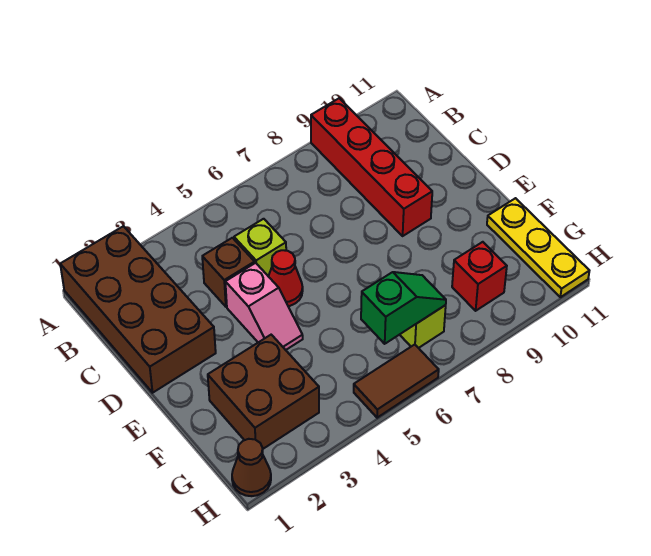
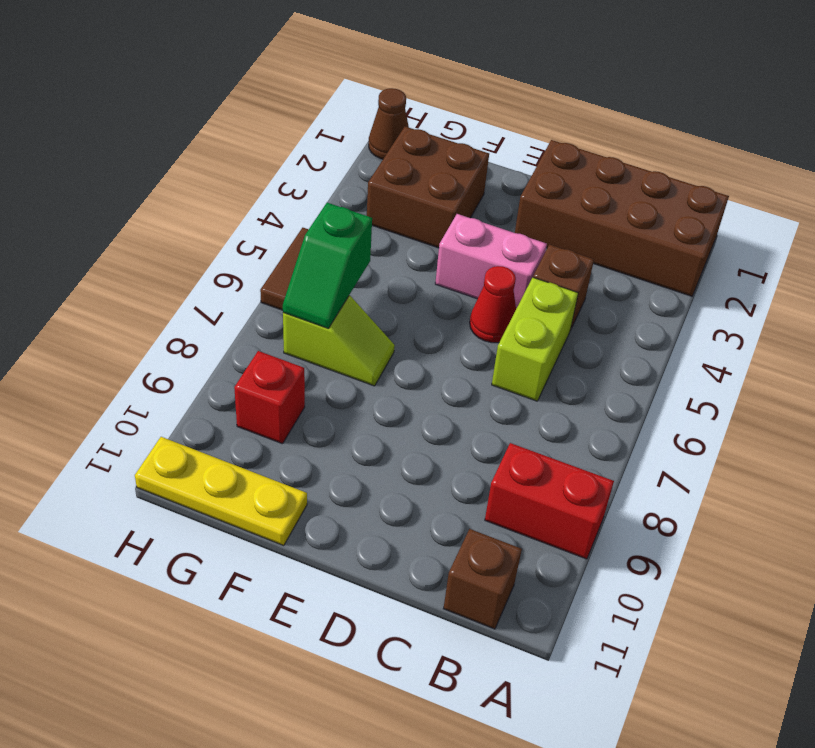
red 1x4 brick [311,98,432,236] -> red 1x2 brick [485,443,614,559]
none -> brown 1x1 brick [443,529,522,629]
lime 1x1 brick [234,219,286,276] -> lime 1x2 brick [492,278,578,401]
pink 1x2 slope [225,263,303,350] -> pink 1x2 brick [435,214,547,309]

